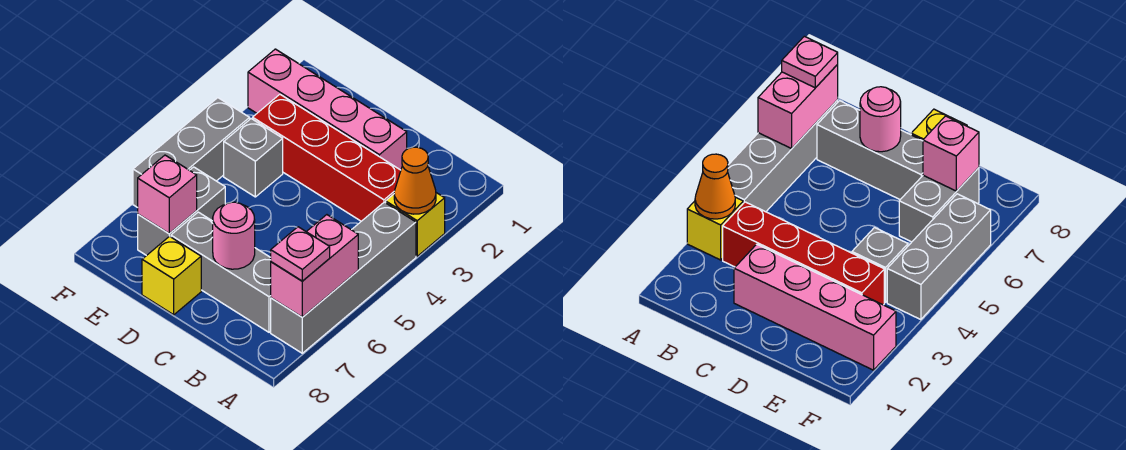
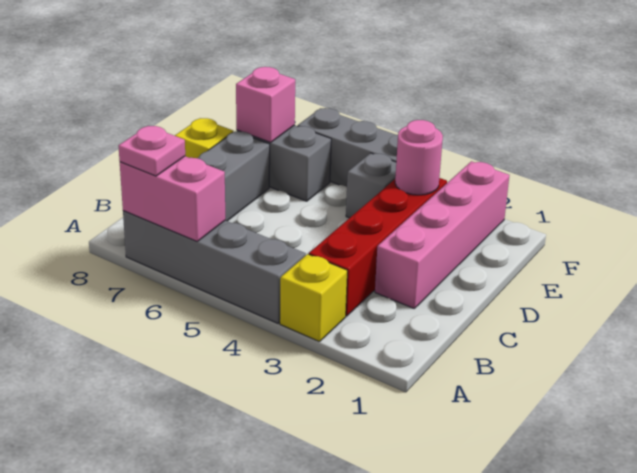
orange 1x1 cone [394,147,436,214] -> none
pink 1x1 round brick [213,202,255,269] -> pink 1x1 round brick moved to [395,120,443,195]

